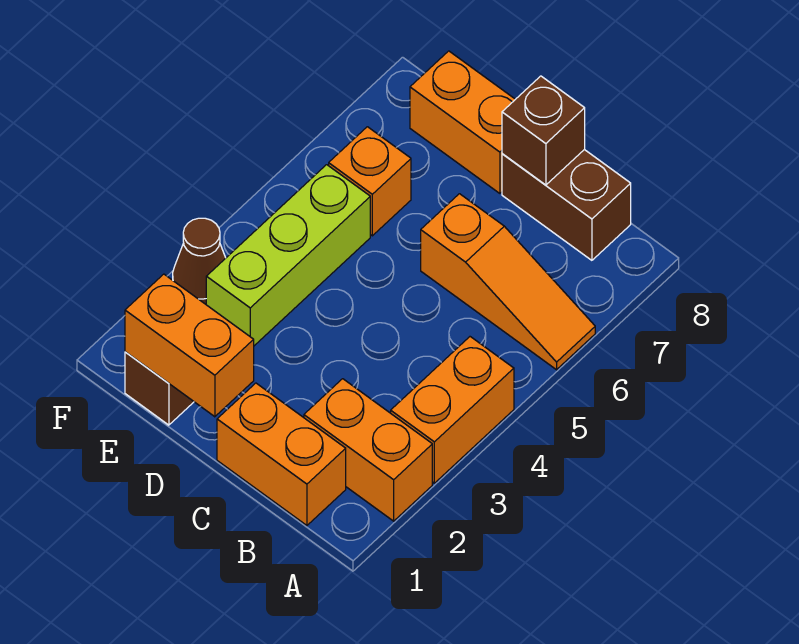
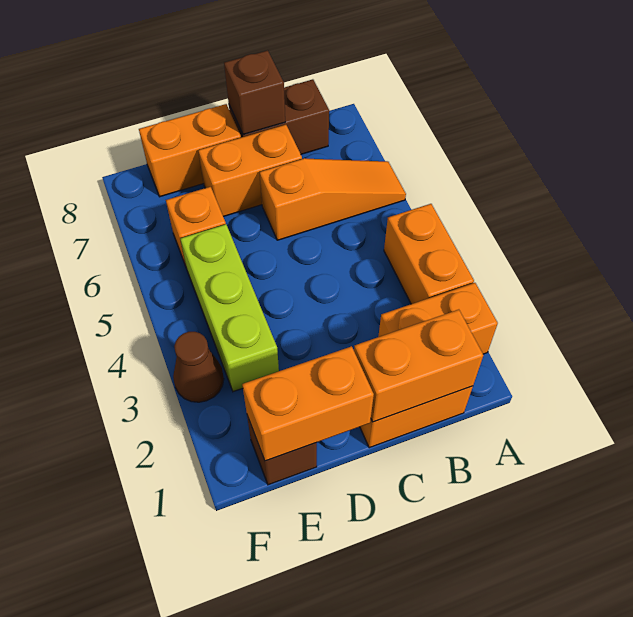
none -> orange 1x2 brick [354,310,483,422]
none -> orange 1x2 brick [198,125,302,217]

